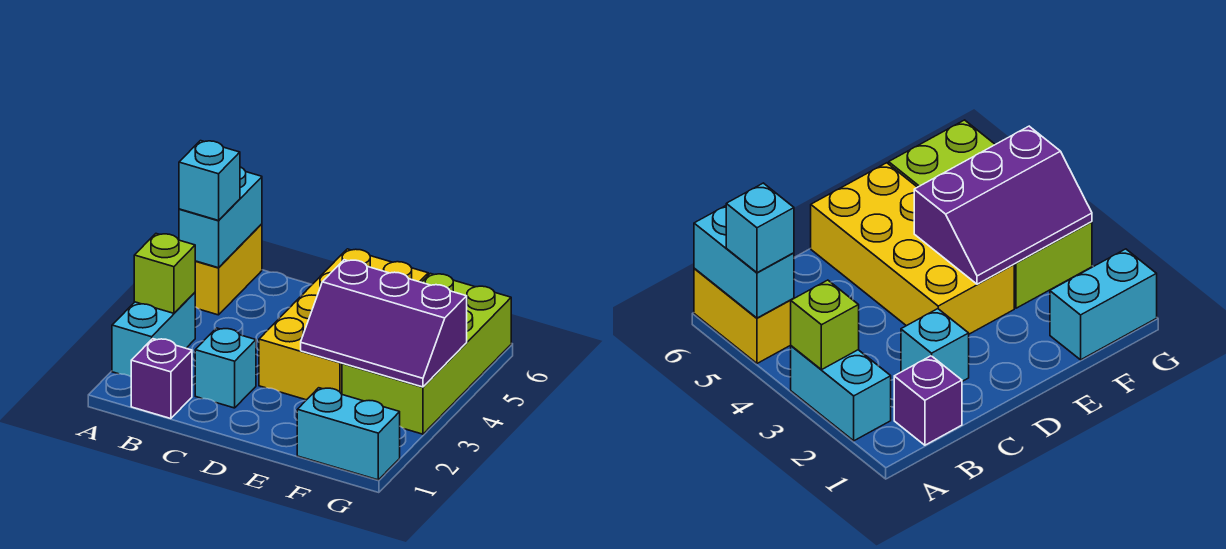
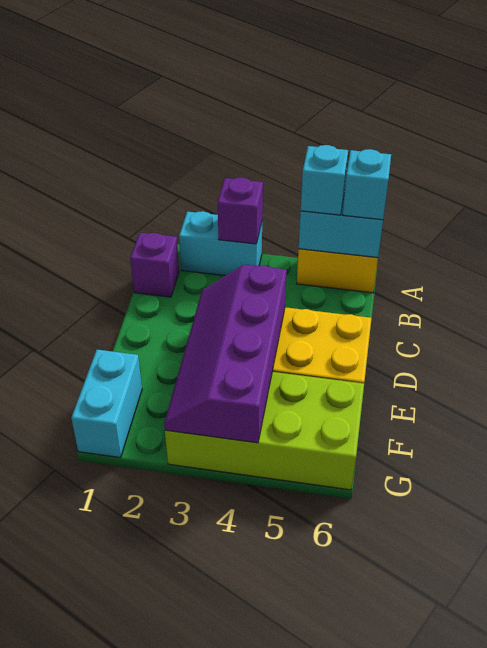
lime 1x1 brick [134,234,195,313] -> purple 1x1 brick [218,178,263,244]
cyan 1x1 brick [195,328,256,408] -> cyan 1x1 brick moved to [343,149,391,220]
purple 2x3 slope [301,260,467,387] -> purple 2x4 slope [164,265,287,443]

